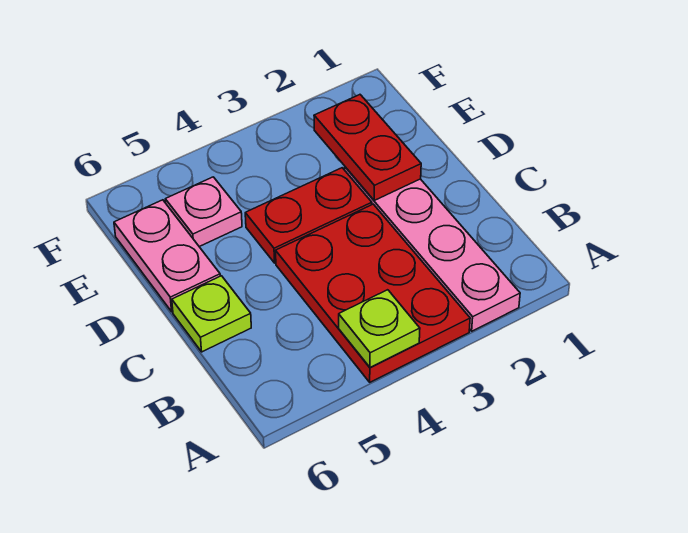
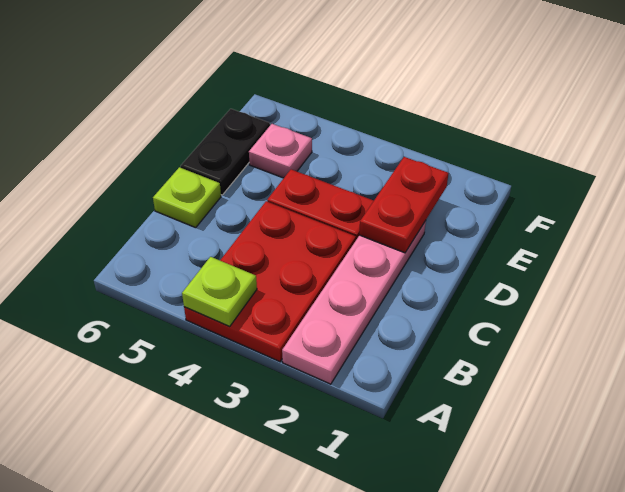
pink 1x2 plate [114,200,220,312] -> black 1x2 plate [181,109,270,195]

